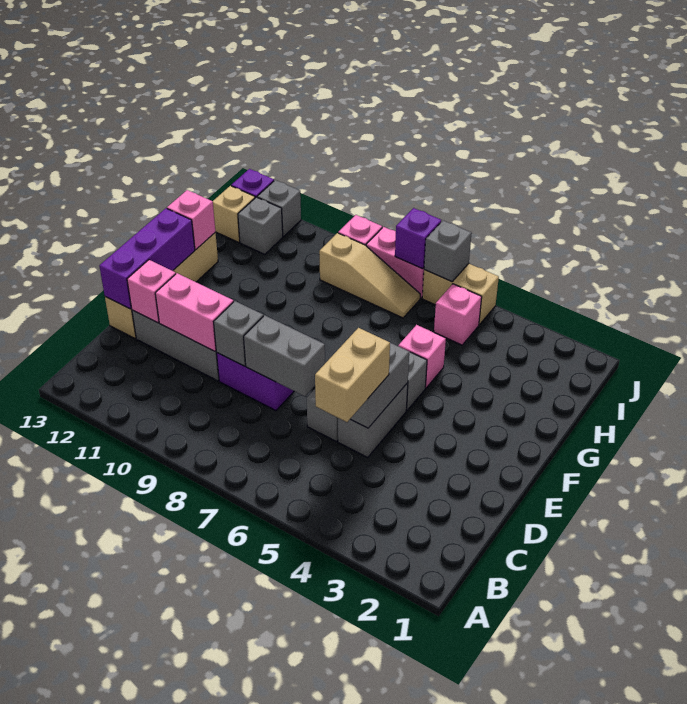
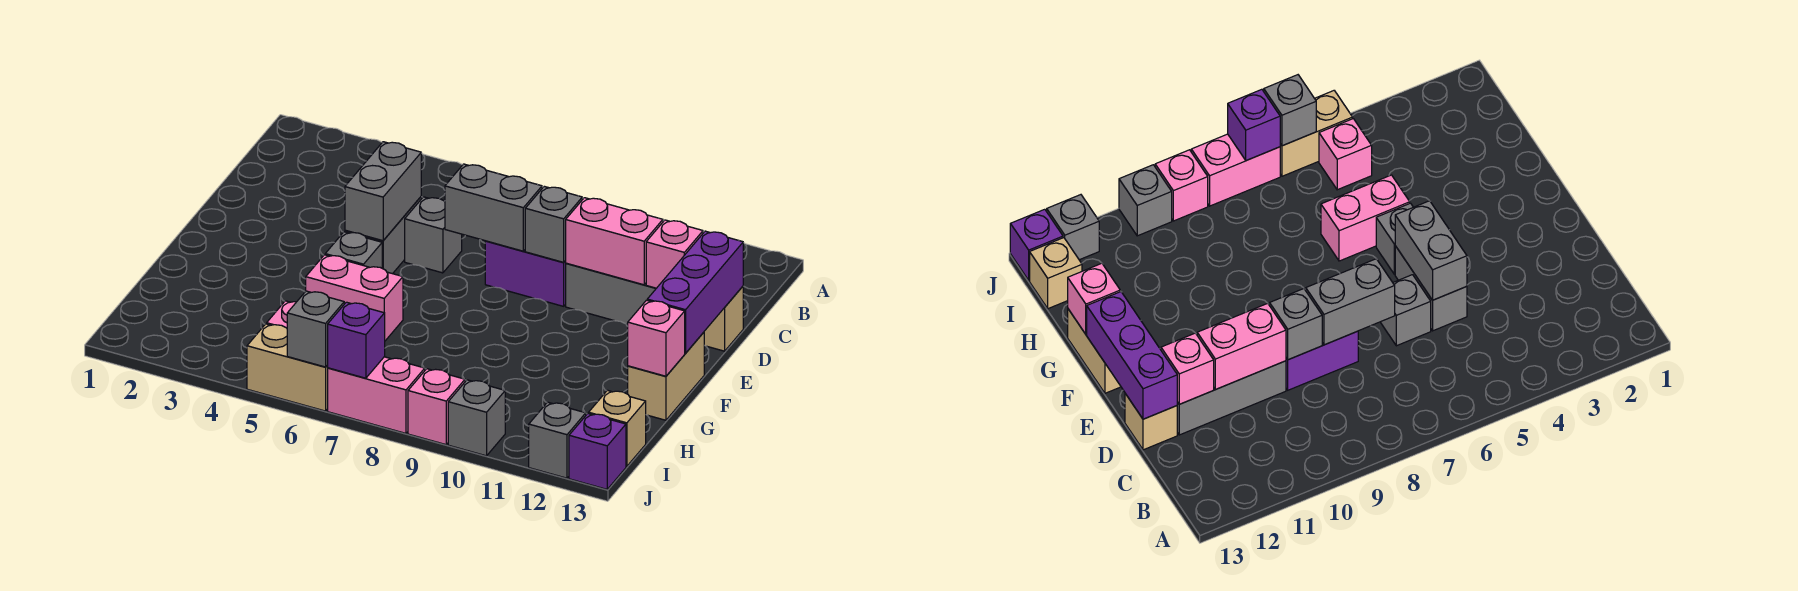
tan 1x2 brick [315,328,390,422] -> none
pink 1x1 brick [398,325,446,388] -> pink 1x2 brick [306,255,403,341]
tan 1x3 slope [319,233,420,318] -> none
grey 1x1 brick [238,197,283,255] -> grey 1x1 brick moved to [448,380,505,456]

